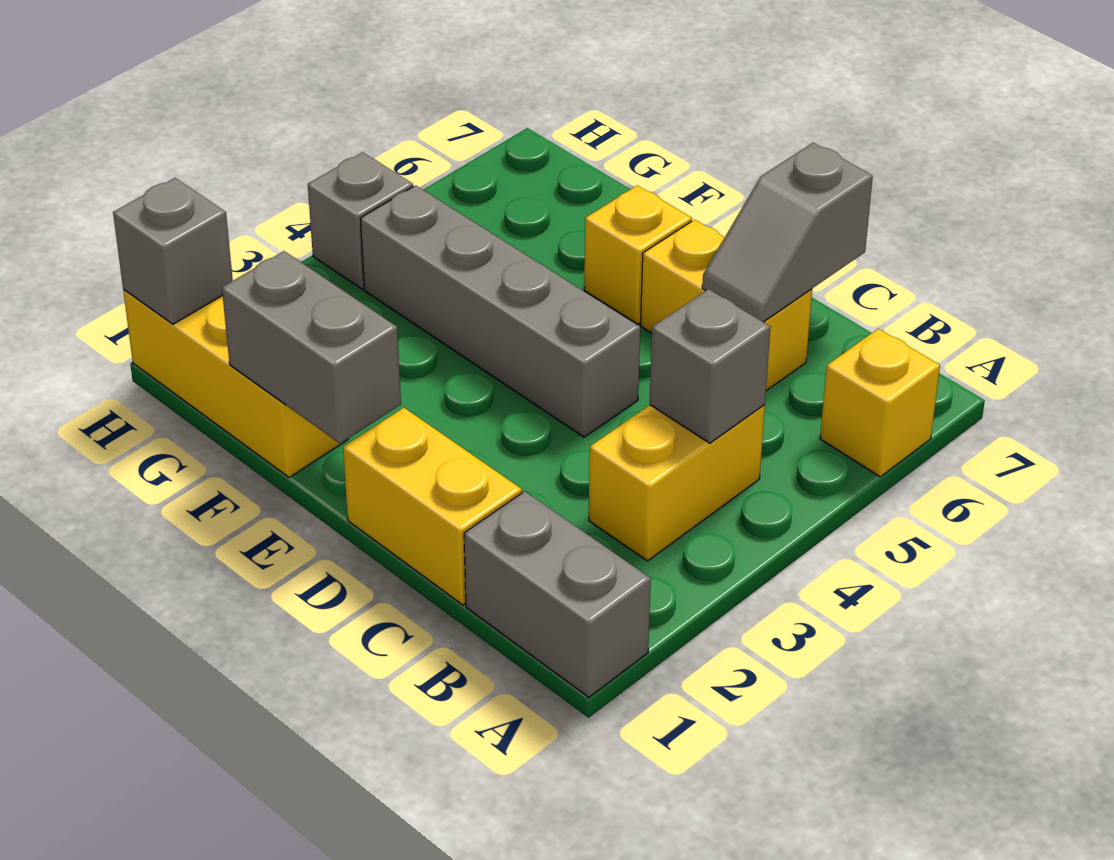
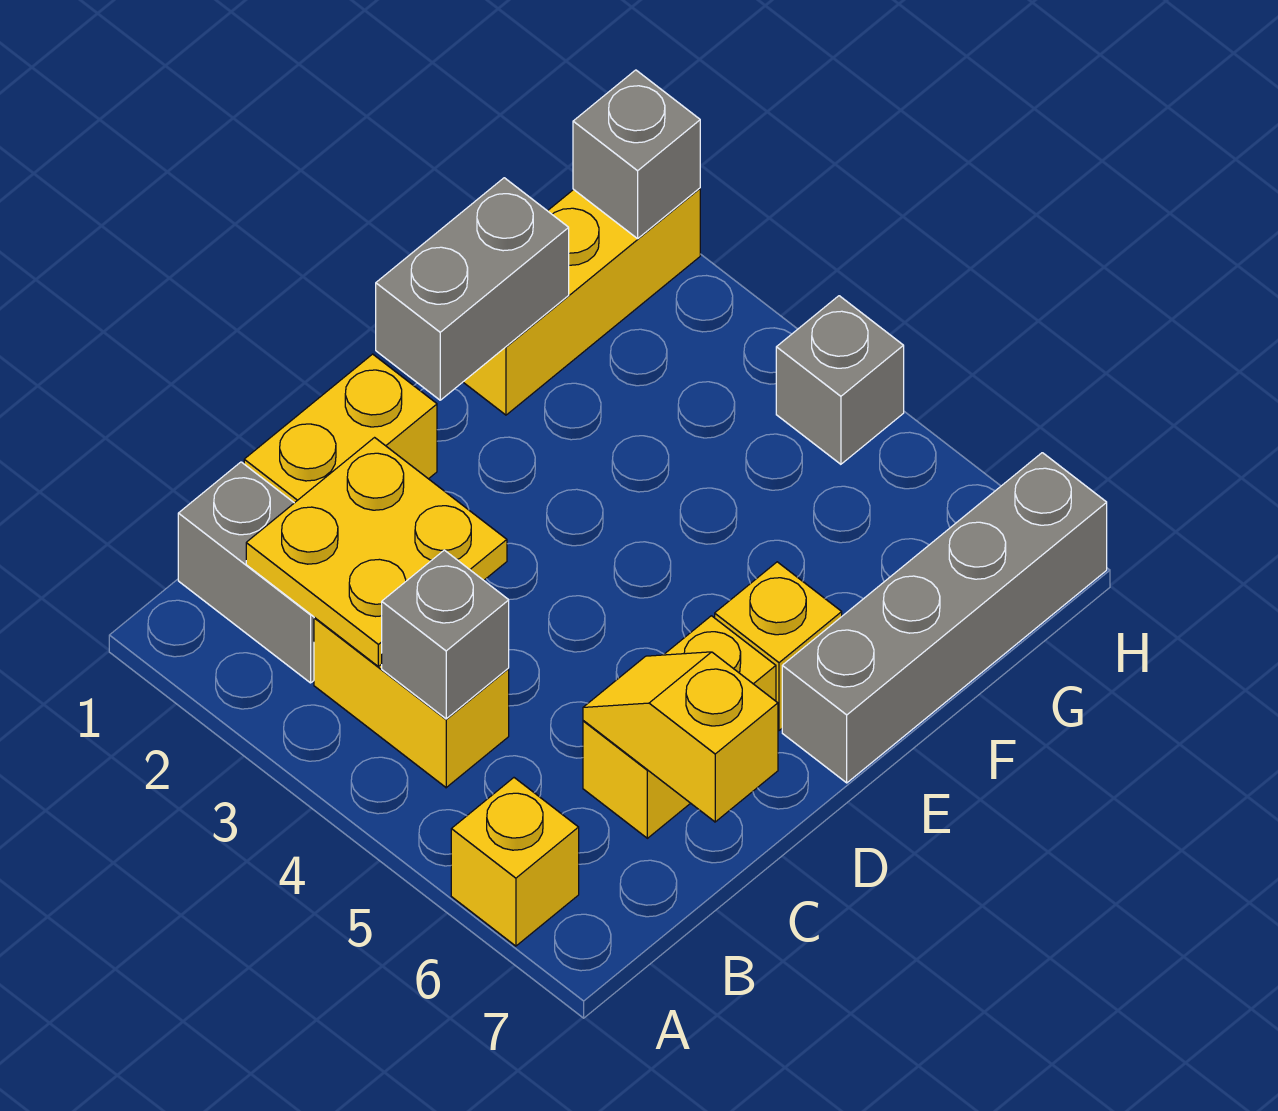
grey 1x2 brick [464,491,651,697] -> grey 1x2 brick turned to [178,462,314,683]
none -> yellow 2x2 plate [246,438,507,666]
grey 1x2 slope [702,143,873,322] -> yellow 1x2 slope [583,652,778,822]
grey 1x4 brick [360,185,640,437] -> grey 1x4 brick moved to [782,453,1107,783]

